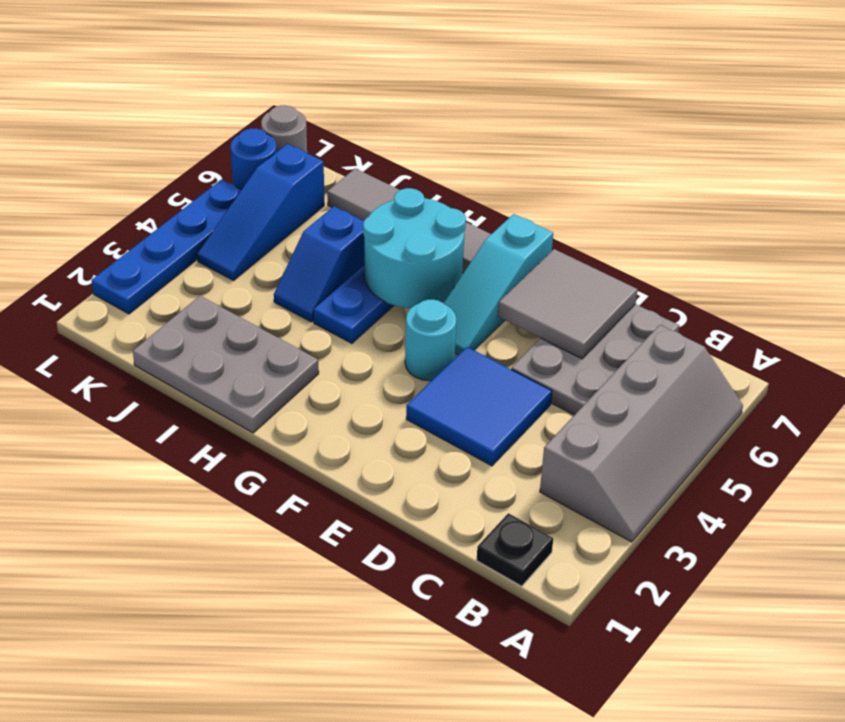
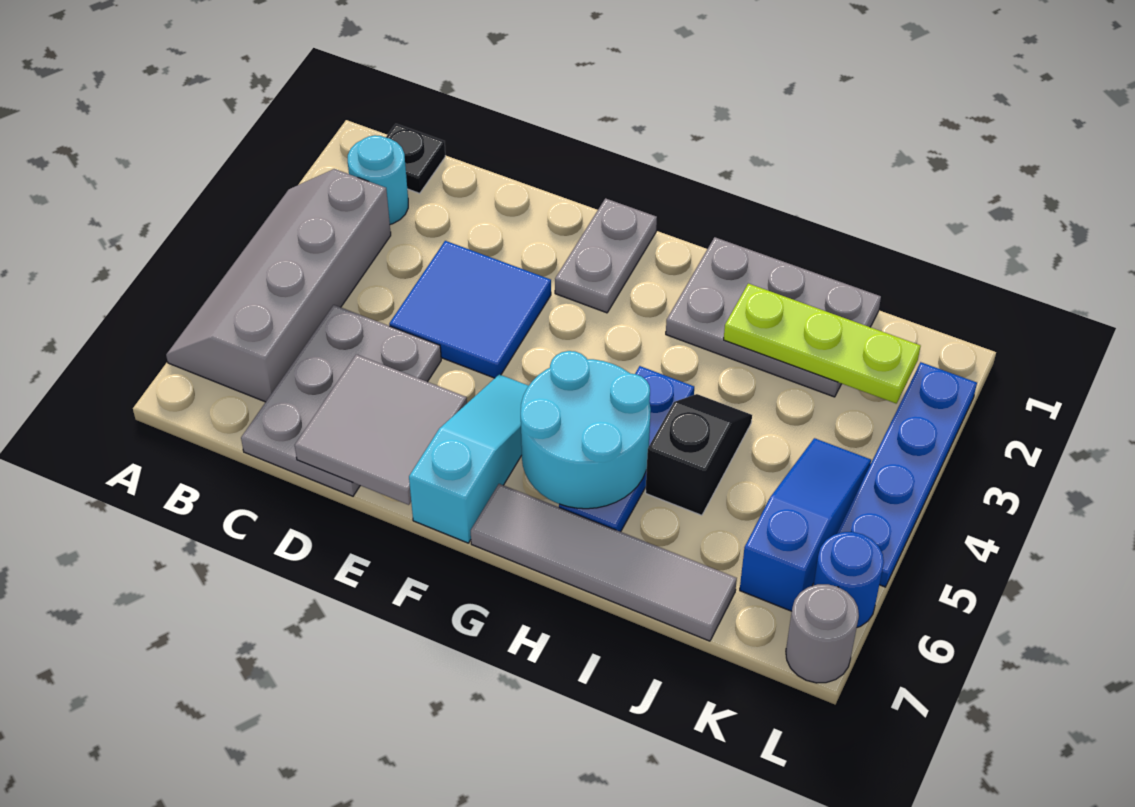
none -> grey 1x2 plate [555,198,657,313]
cyan 1x1 round brick [405,300,456,381] -> cyan 1x1 round brick moved to [348,135,408,224]
none -> lime 1x3 plate [724,284,920,404]
blue 1x2 slope [274,206,364,322] -> black 1x2 slope [646,394,752,515]

